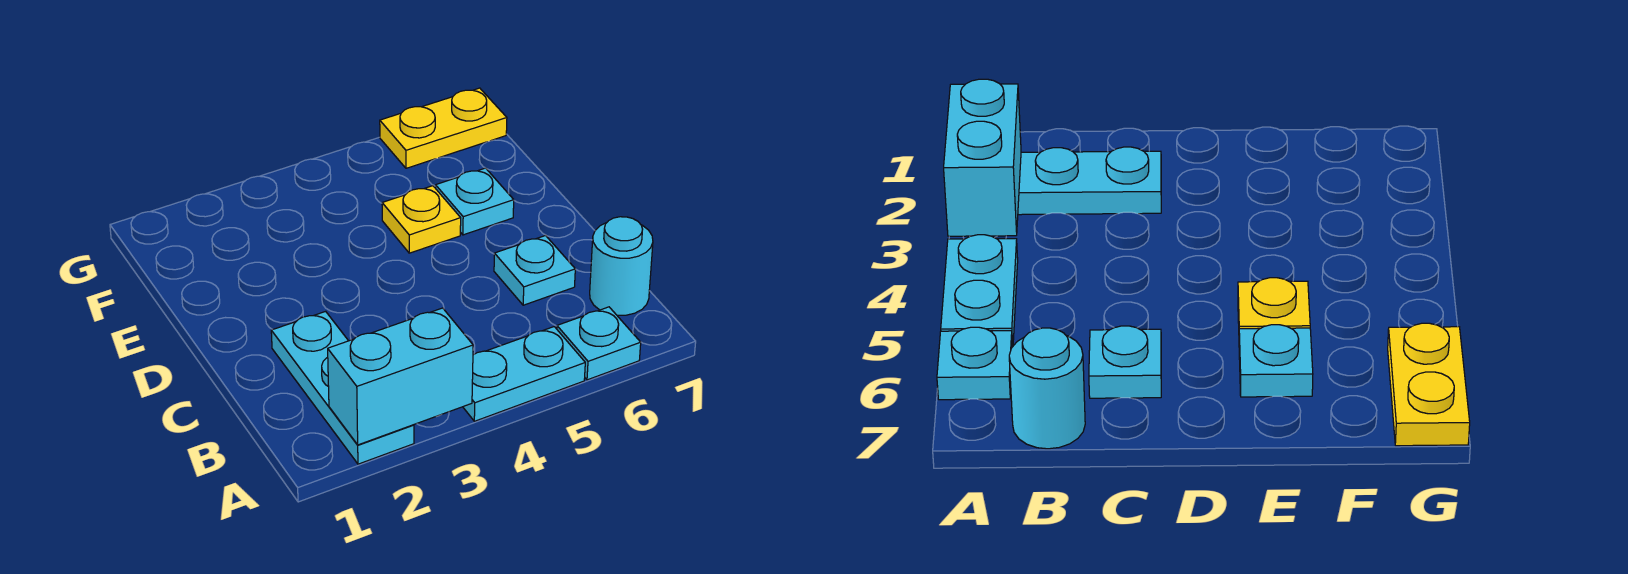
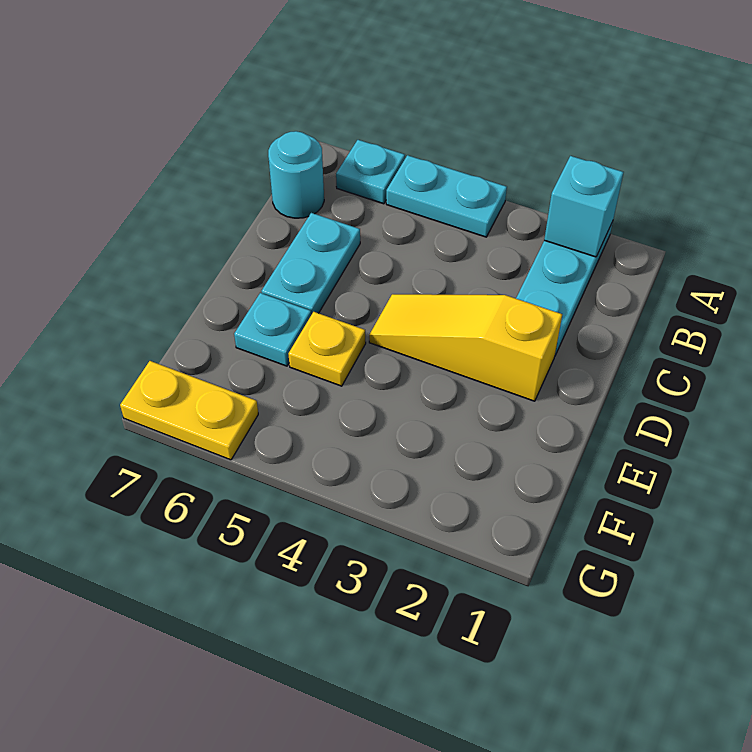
cyan 1x2 brick [328,308,473,445] -> cyan 1x1 brick [544,156,624,257]
cyan 1x1 plate [494,236,575,305] -> cyan 1x2 plate [261,213,360,315]
none -> yellow 1x3 slope [369,294,562,401]

